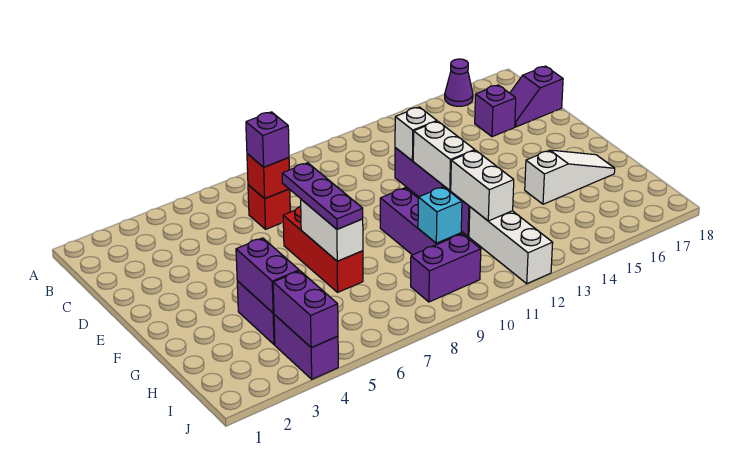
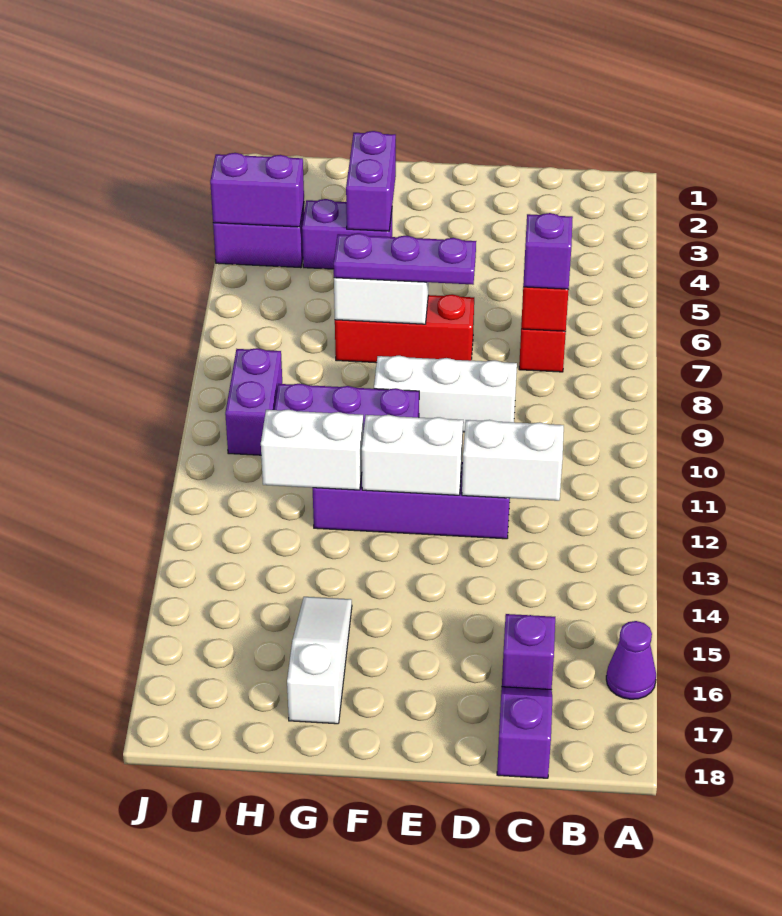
white 1x1 brick [395,107,437,161] -> white 1x2 brick [462,420,564,501]
purple 1x2 brick [236,238,299,313] -> purple 1x2 brick turned to [346,131,396,231]
white 1x3 slope [525,150,615,204] -> white 1x3 slope turned to [287,597,352,724]
cyan 1x1 brick [418,187,462,243] -> none
white 1x3 brick [469,207,553,284] -> white 1x3 brick moved to [374,355,517,432]

